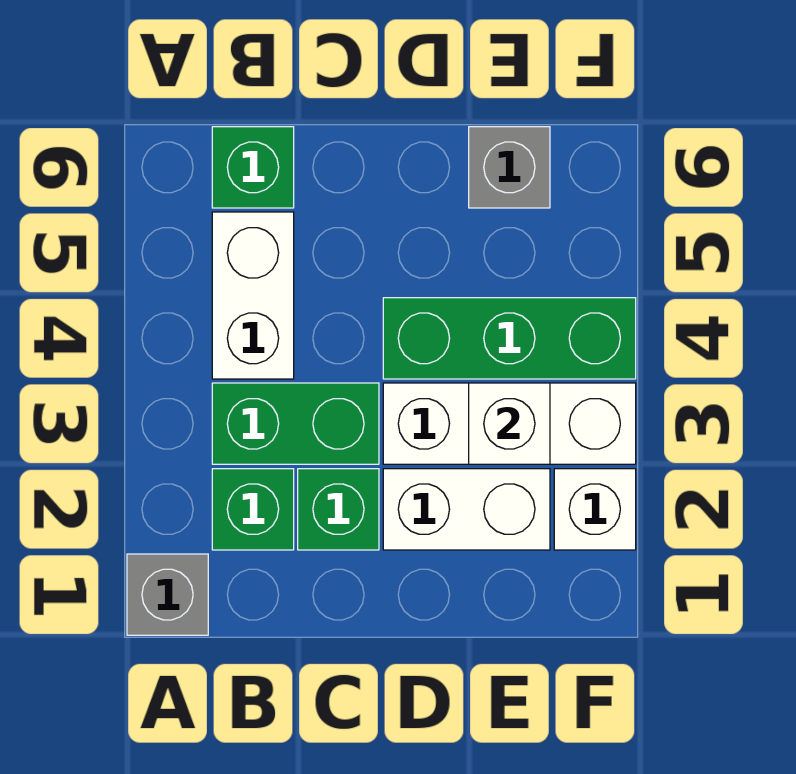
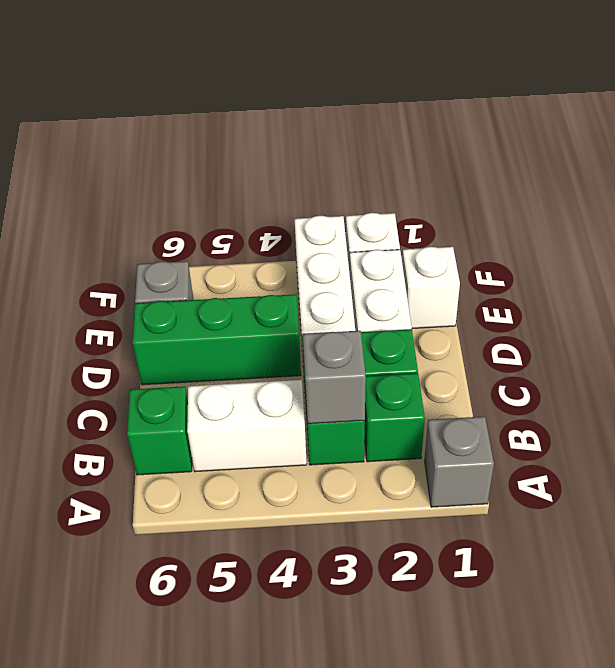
none -> grey 1x1 brick [303,331,366,424]
green 1x3 brick [383,298,636,379] -> green 1x3 brick turned to [133,294,301,385]
white 1x1 brick [469,383,550,464] -> white 1x1 brick moved to [402,247,460,329]

